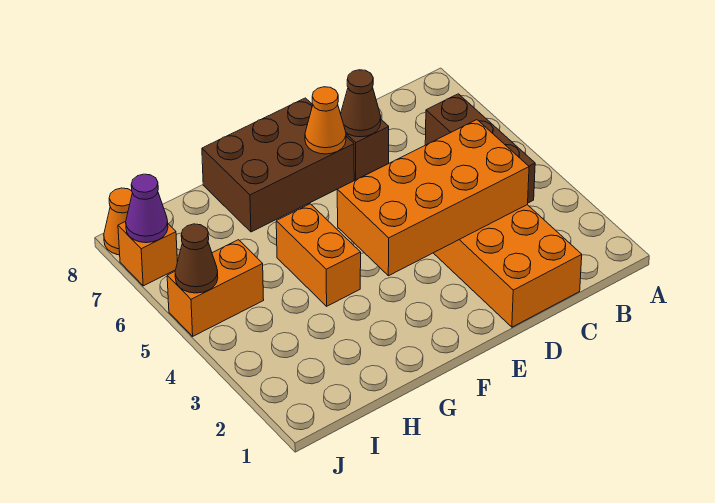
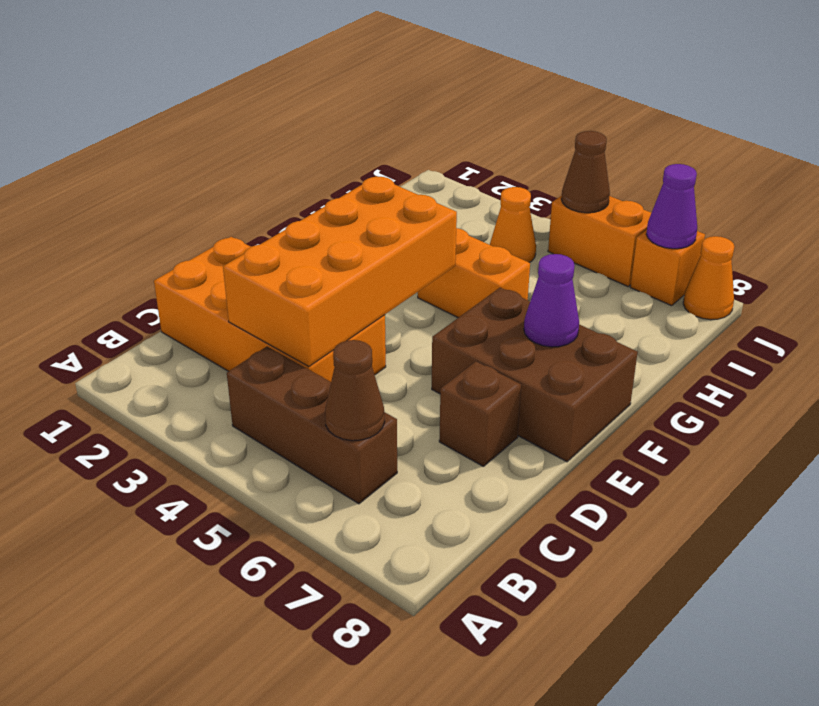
brown 1x1 cone [341,70,381,137] -> brown 1x1 cone moved to [325,340,385,441]
brown 2x3 brick [202,98,354,232] -> brown 2x3 brick turned to [432,288,638,462]
orange 1x1 cone [305,87,346,154] -> orange 1x1 cone moved to [490,187,536,263]
none -> purple 1x1 cone [524,254,579,347]
orange 1x2 brick [167,240,264,336] -> orange 1x2 brick turned to [548,196,651,286]

